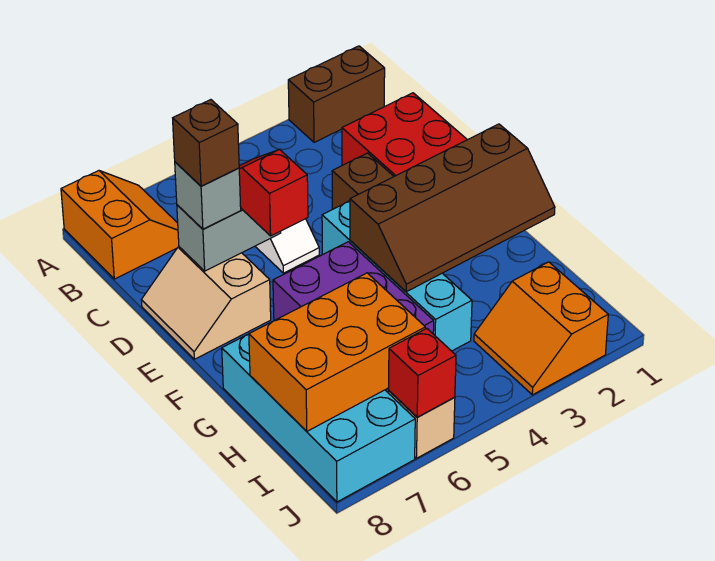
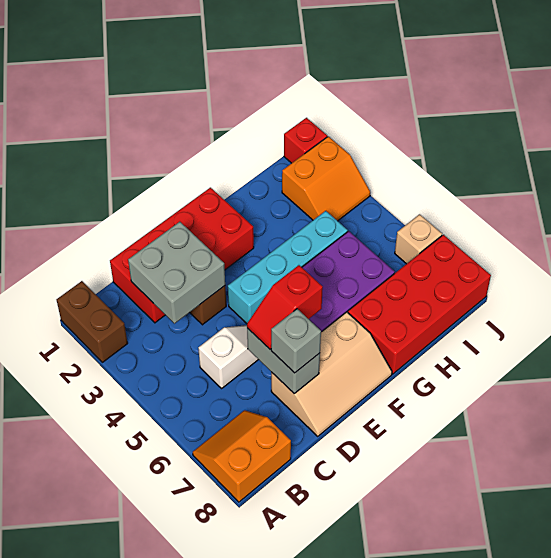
none -> grey 2x2 brick [128,222,225,324]
tan 2x2 slope [141,247,271,359] -> tan 2x3 slope [271,312,392,436]
brown 1x1 brick [173,100,239,186] -> none
brown 2x4 slope [350,124,555,292] -> none
cyan 2x4 brick [222,334,415,502] -> red 2x4 brick [348,235,491,374]
orange 2x3 brick [249,273,425,431] -> none
red 1x1 brick [389,329,456,417] -> red 1x1 brick moved to [284,118,327,163]

